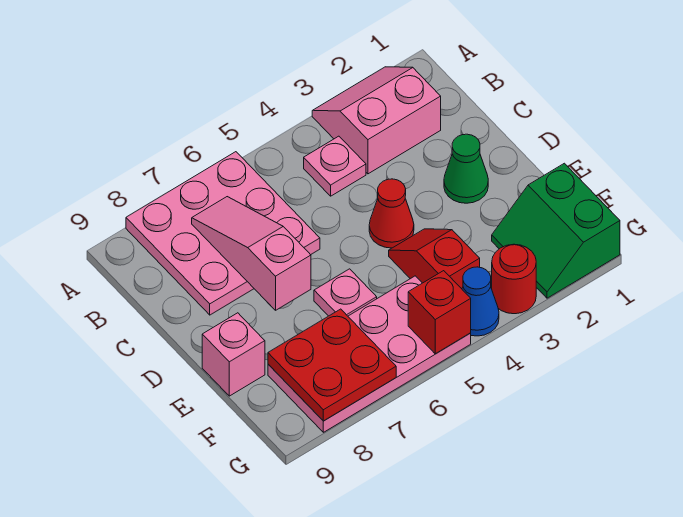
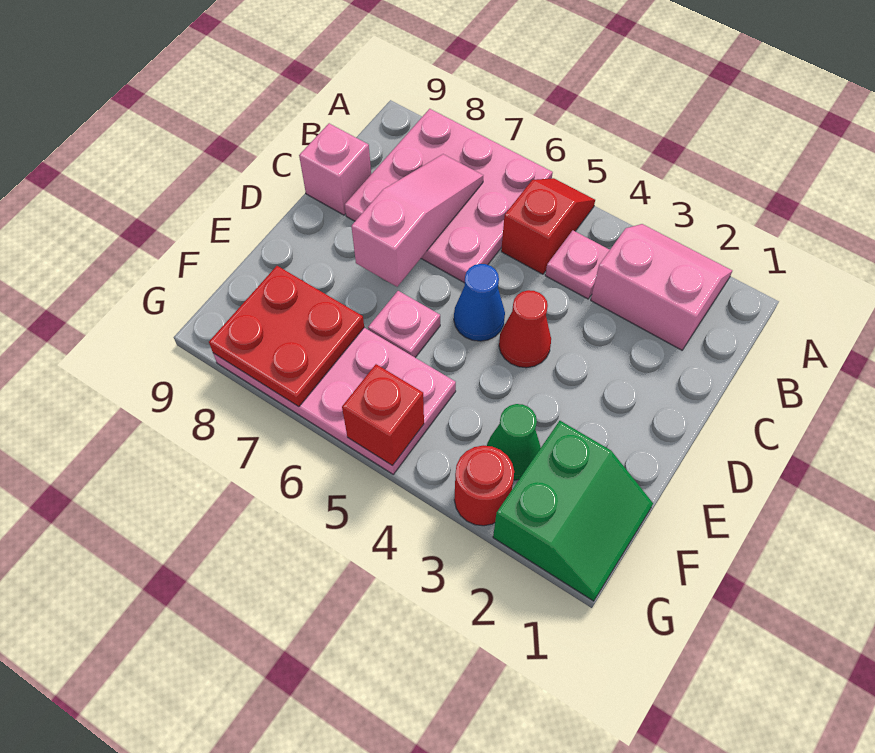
green 1x1 cone [444,134,488,203] -> green 1x1 cone moved to [487,404,541,480]
red 1x2 slope [389,229,480,289] -> red 1x2 slope moved to [501,178,595,274]
pink 1x1 brick [202,313,265,396] -> pink 1x1 brick moved to [299,123,371,215]
green 2x2 slope [492,163,620,298] -> green 2x2 slope turned to [493,421,653,601]
blue 1x1 cone [462,267,499,336] -> blue 1x1 cone moved to [454,264,505,341]

